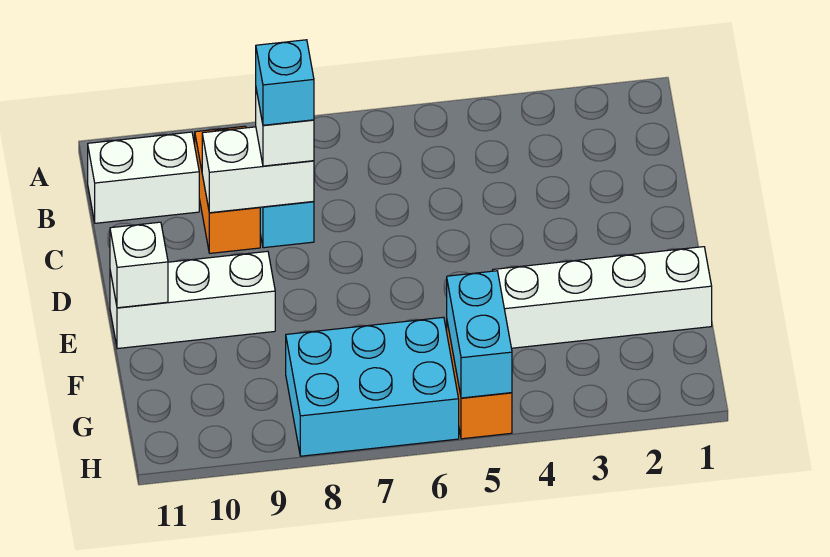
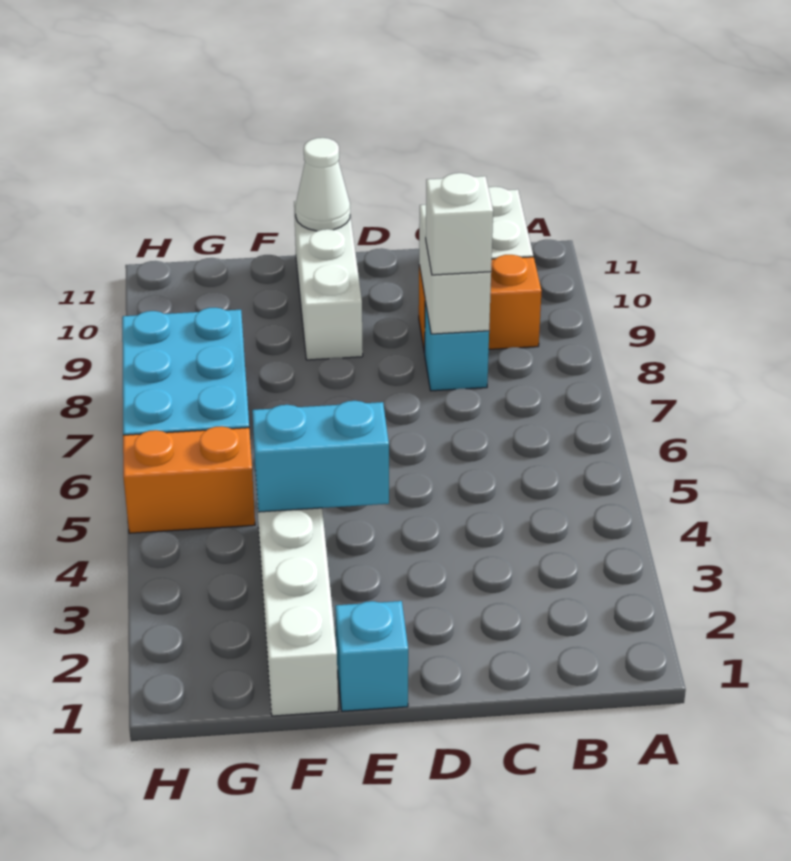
cyan 1x1 brick [256,40,314,125] -> cyan 1x1 brick moved to [335,601,408,711]
white 1x1 brick [110,222,168,308] -> white 1x1 cone [295,138,350,231]
cyan 1x2 brick [447,271,512,398] -> cyan 1x2 brick moved to [252,401,389,512]

